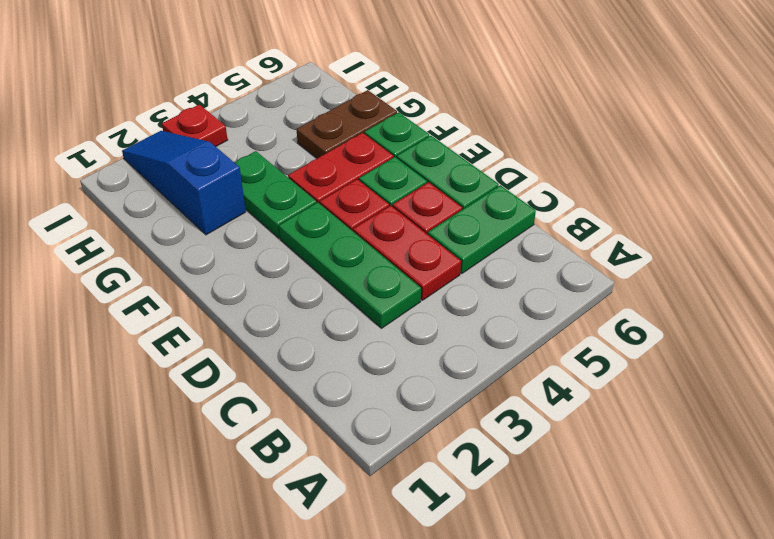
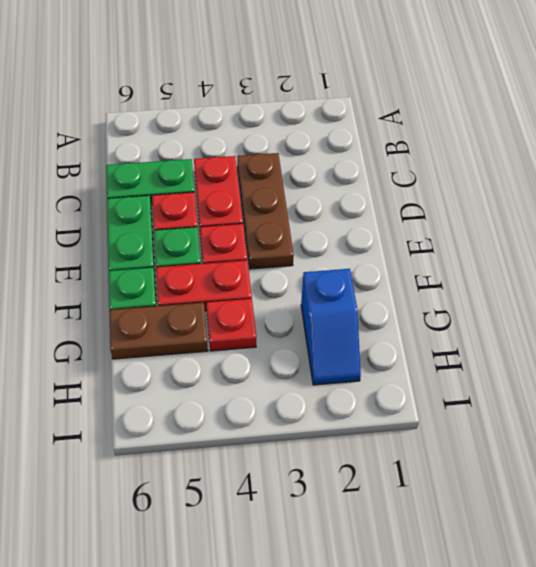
green 1x3 plate [279,202,421,328] -> brown 1x3 plate [237,153,294,269]
green 1x2 plate [235,151,316,238] -> none
blue 1x3 slope [122,131,246,235] -> blue 1x2 slope [301,269,361,385]
red 1x1 plate [162,104,228,147] -> red 1x1 plate moved to [206,299,256,351]

